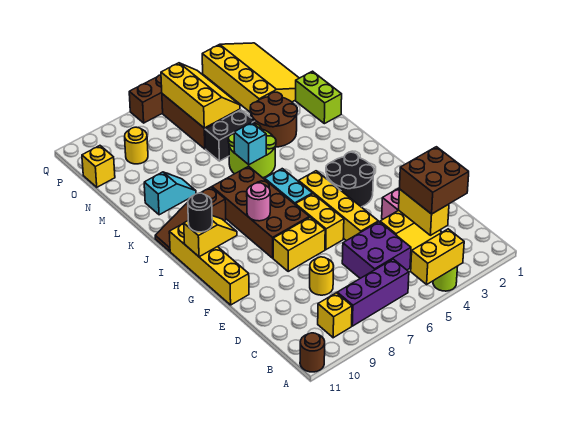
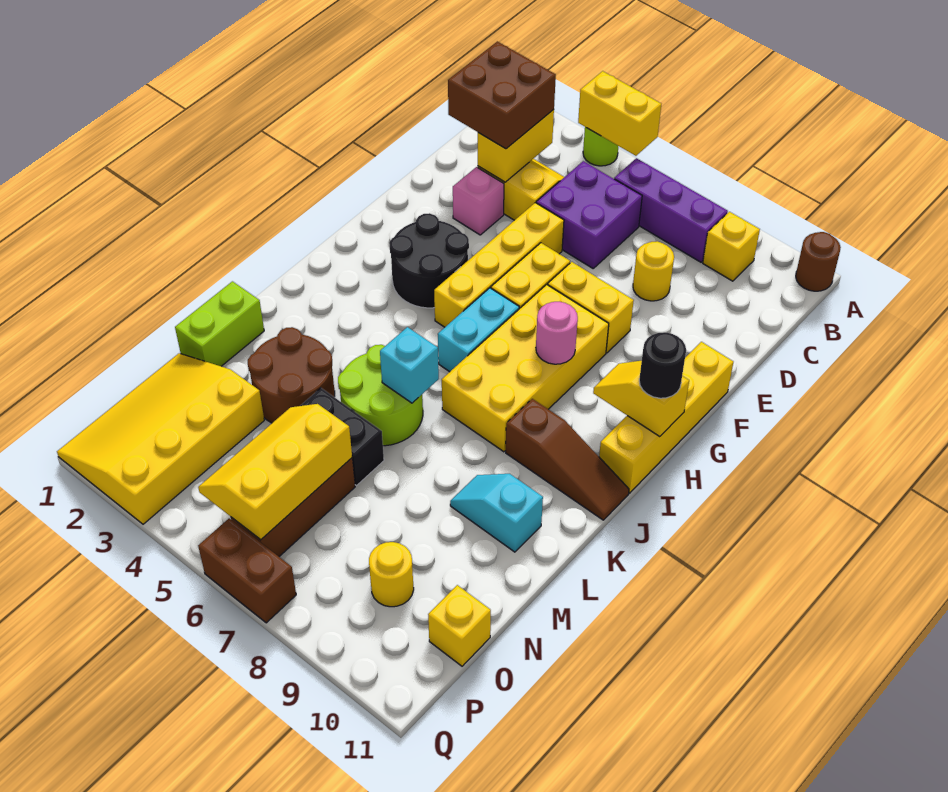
brown 2x4 brick [212,166,309,258] -> yellow 2x4 brick [442,285,609,452]

